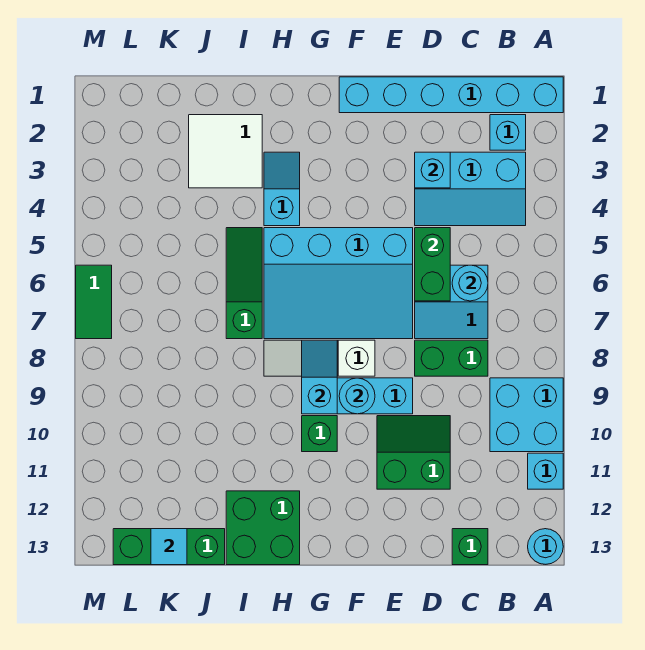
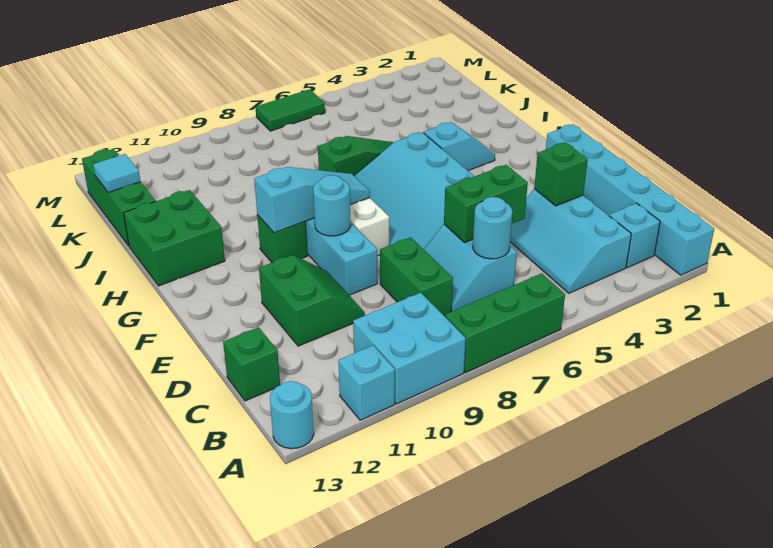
none -> green 1x3 brick [445,273,565,373]
cyan 1x1 brick [415,152,450,188] -> green 1x1 brick [534,142,588,206]
cyan 1x2 slope [302,340,337,414] -> cyan 1x3 slope [254,167,370,233]
white 2x2 tile [189,115,262,188] -> none

